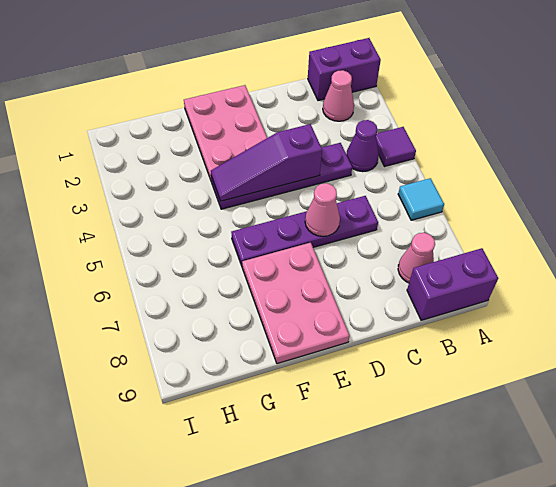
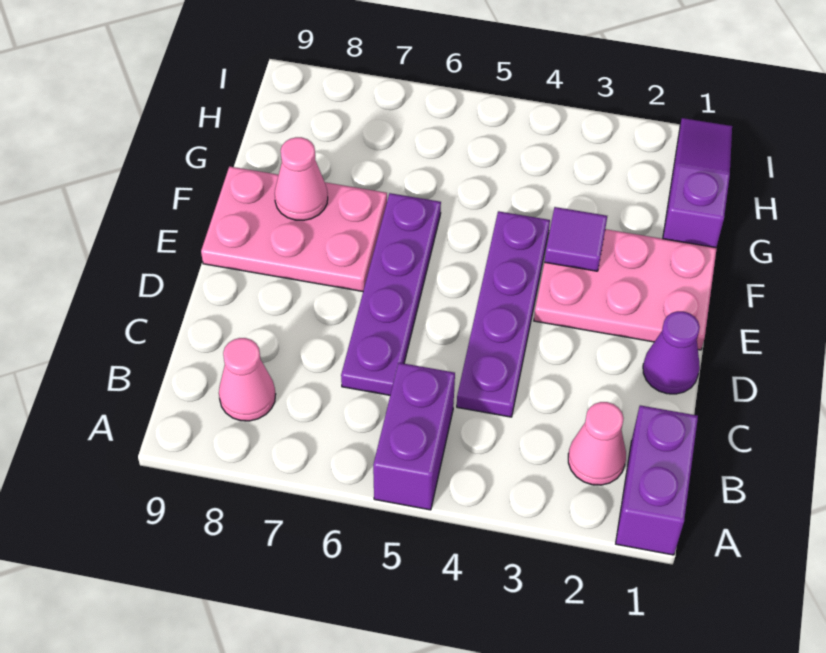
purple 1x1 tile [376,127,416,167] -> purple 1x1 tile moved to [545,207,607,271]
cyan 1x1 tile [398,178,444,220] -> none
purple 1x2 brick [407,248,498,320] -> purple 1x2 brick moved to [373,363,455,510]
purple 1x1 cone [346,120,379,172] -> purple 1x1 cone moved to [643,311,700,394]
purple 1x3 slope [211,124,322,201] -> purple 1x3 slope moved to [663,118,732,248]
pink 1x1 cone [305,183,340,236] -> pink 1x1 cone moved to [275,137,328,220]

